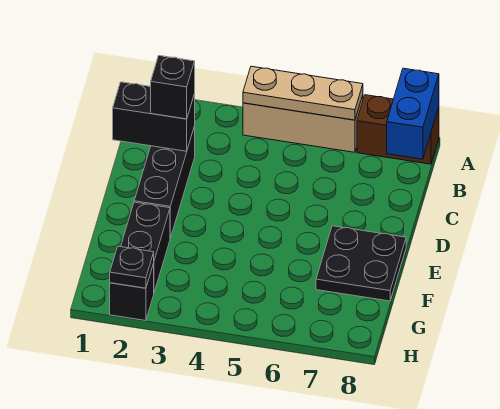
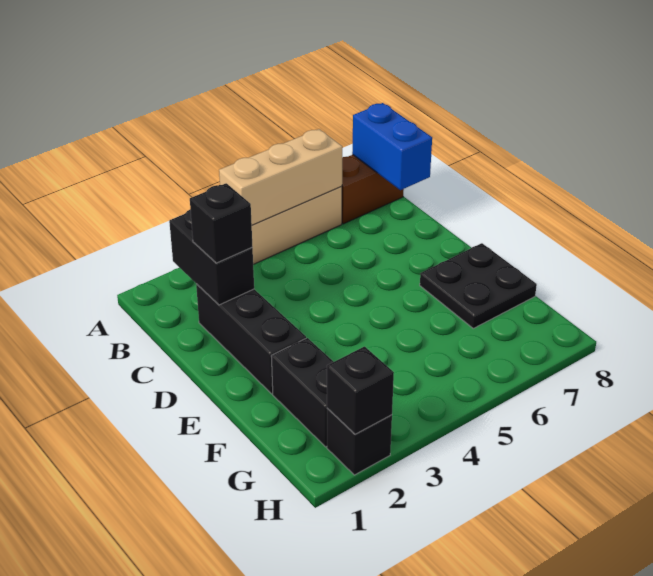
tan 1x3 plate [243,66,363,120] -> tan 1x3 brick [219,129,343,225]
black 1x2 brick [113,82,195,151] -> black 1x2 brick turned to [169,210,254,305]
black 1x1 plate [110,246,154,288] -> black 1x1 brick [327,347,394,434]

